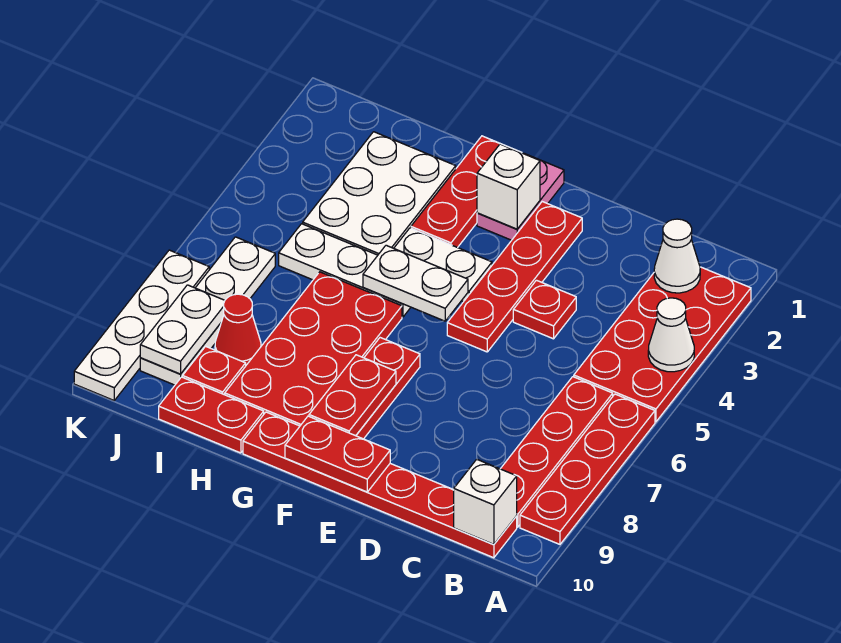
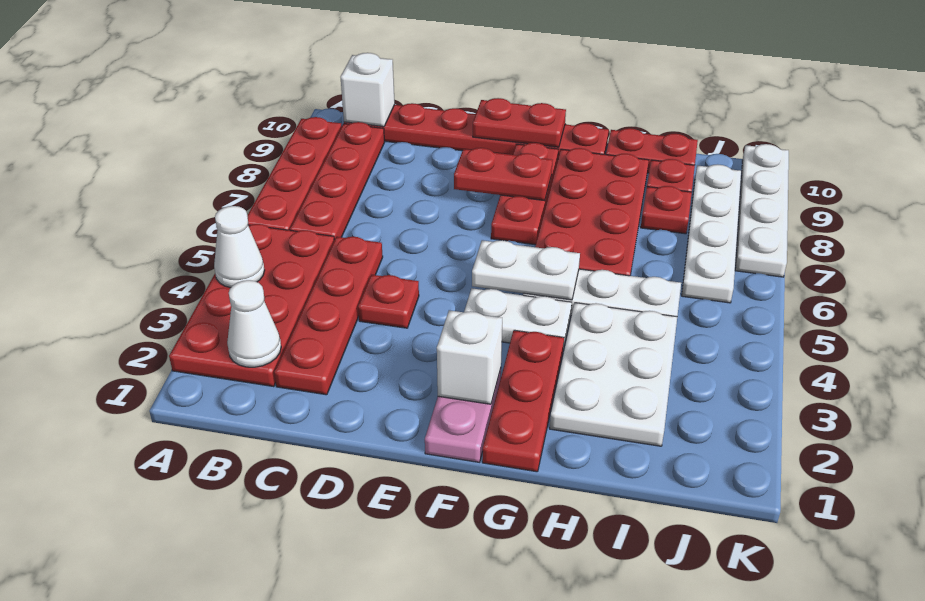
red 1x4 plate [447,202,582,352] -> red 1x4 plate moved to [274,237,383,395]
red 1x2 plate [309,355,396,436] -> red 1x2 plate turned to [454,148,553,201]
red 1x1 cone [215,294,261,365] -> red 1x1 plate [641,186,692,234]
white 1x2 plate [140,285,225,374] -> none

